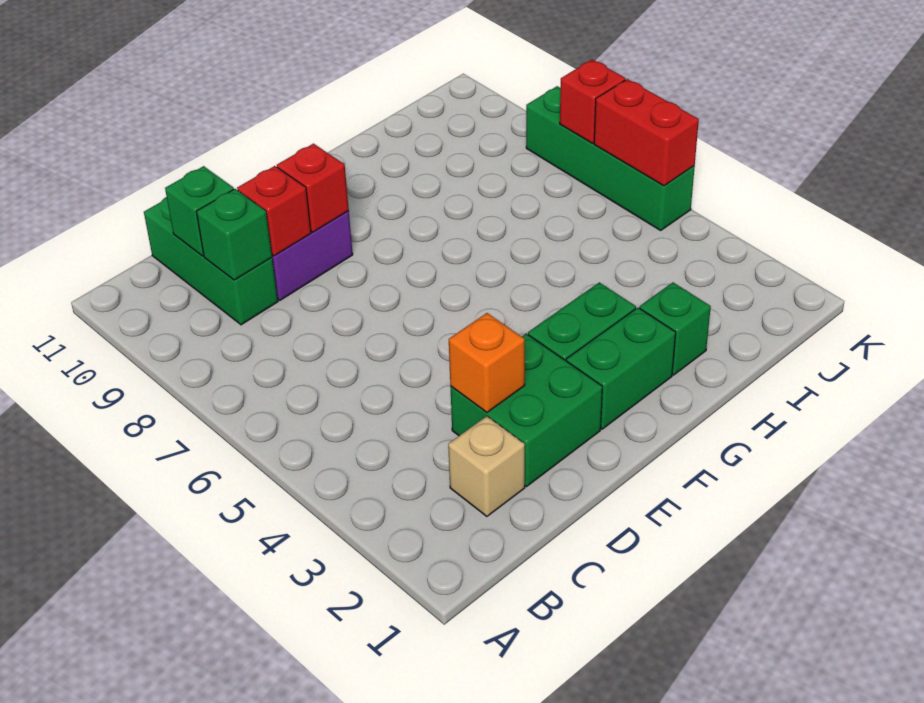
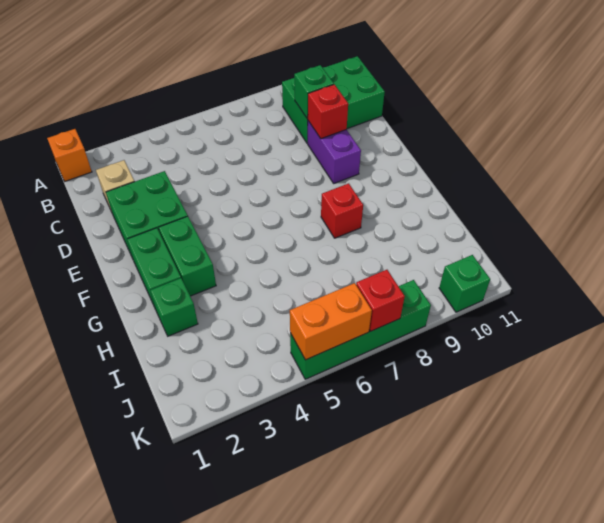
green 1x3 brick [144,197,278,325] -> green 2x3 brick [282,56,385,143]
green 1x1 brick [165,166,234,256] -> green 1x1 brick moved to [439,255,490,312]
orange 1x1 brick [449,313,525,412] -> orange 1x1 brick moved to [47,129,92,181]
red 1x1 brick [277,144,349,232] -> red 1x1 brick moved to [321,183,363,238]
red 1x2 brick [594,79,699,186] -> orange 1x2 brick [290,283,372,360]

